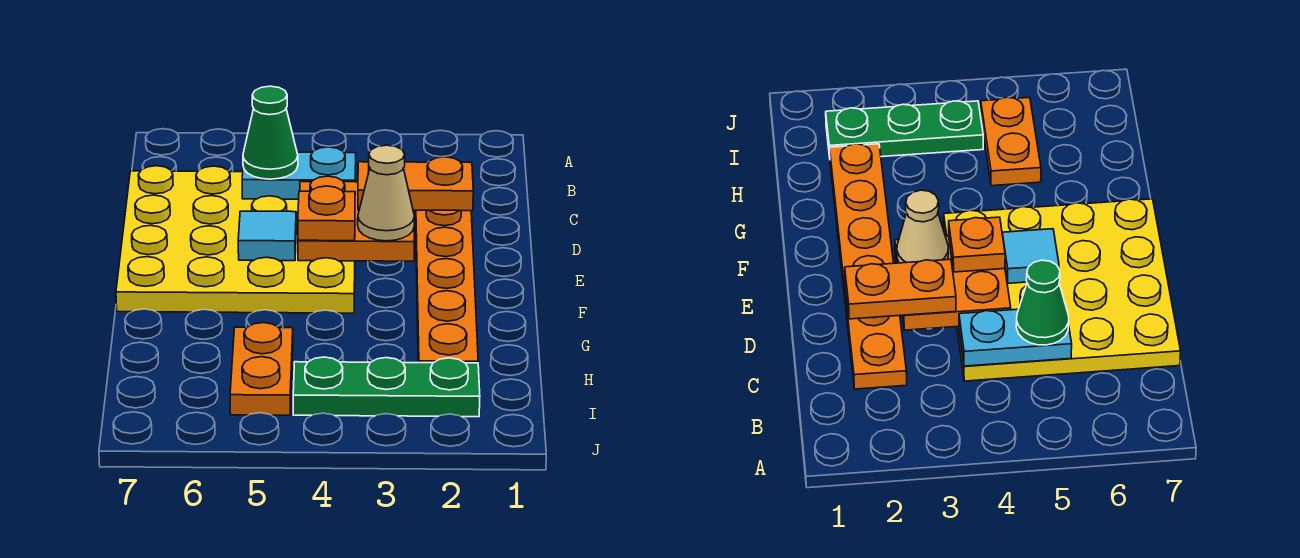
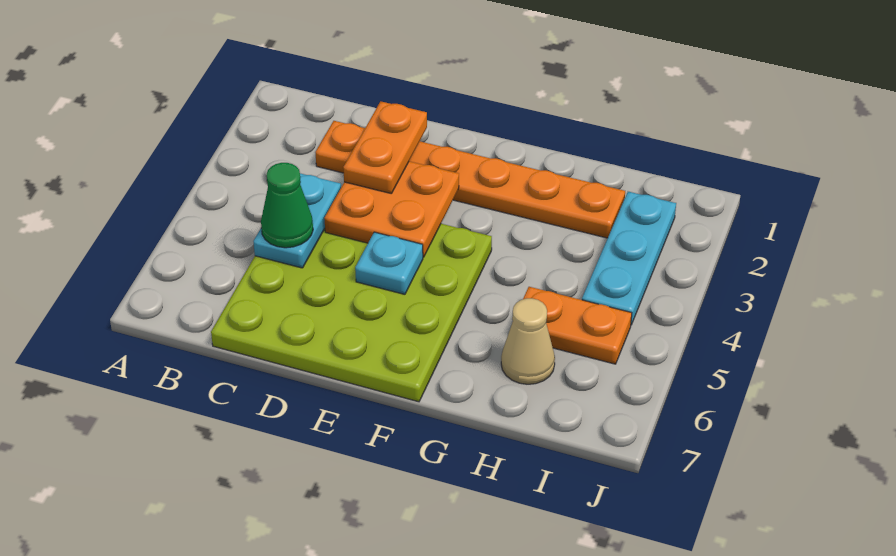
yellow 4x4 plate [116,166,355,313] -> lime 4x4 plate [211,224,492,402]
tan 1x1 cone [358,145,414,241] -> tan 1x1 cone moved to [501,298,555,384]
orange 1x1 plate [298,186,355,241] -> none
cyan 1x1 tile [238,211,296,261] -> cyan 1x1 plate [355,232,423,294]
green 1x3 plate [293,357,480,417] -> cyan 1x3 plate [582,192,676,325]

